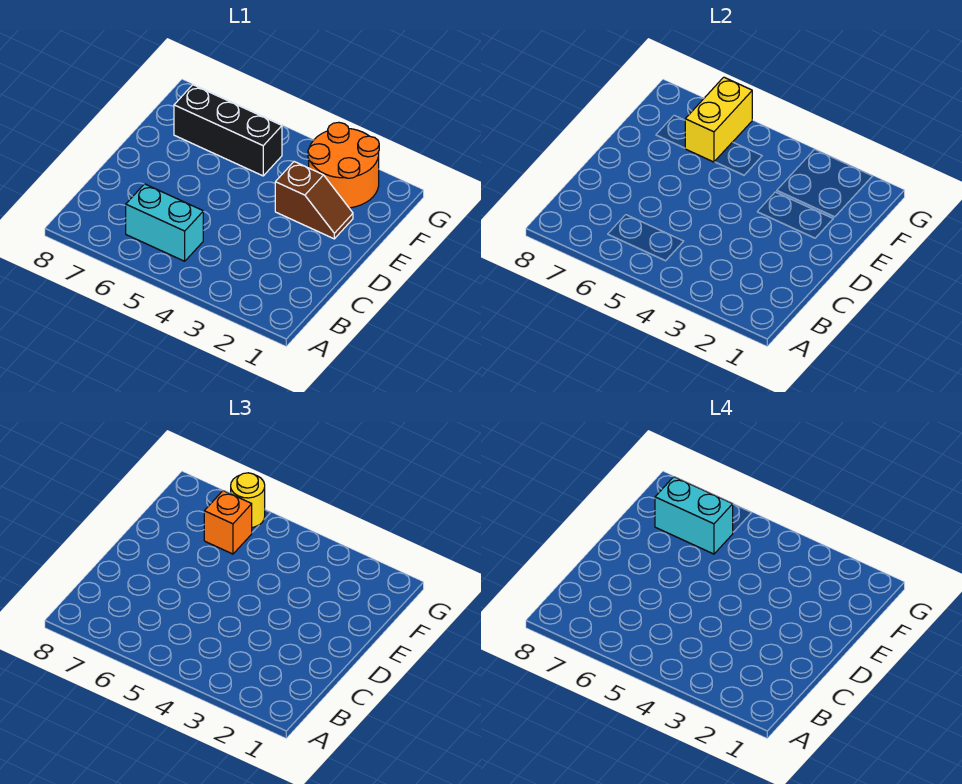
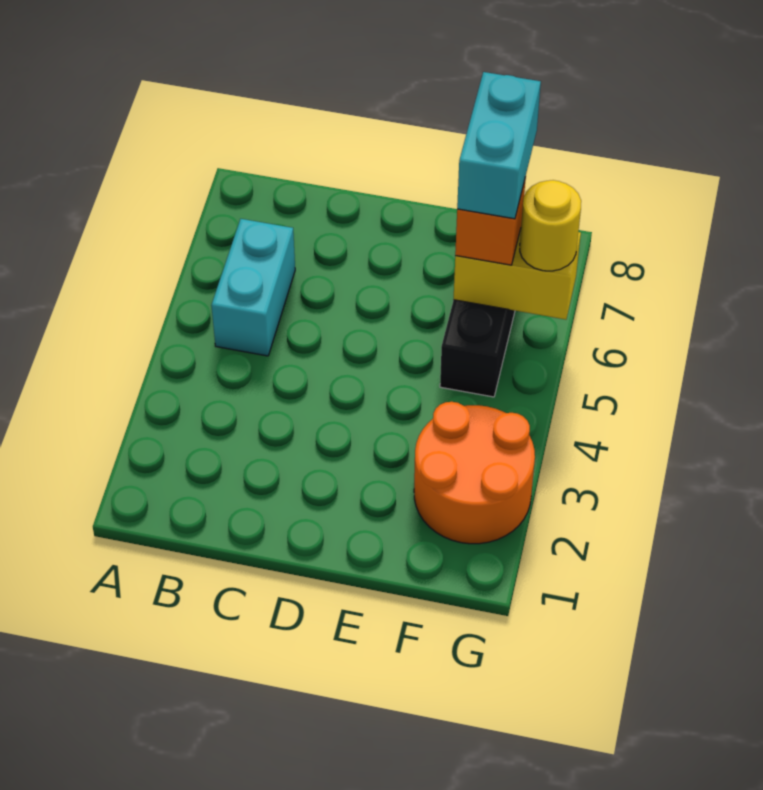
brown 1x2 slope [275,162,353,239] -> none

